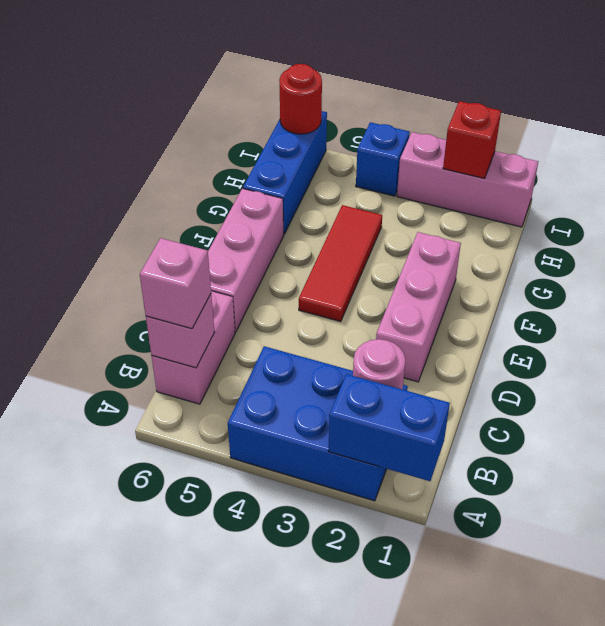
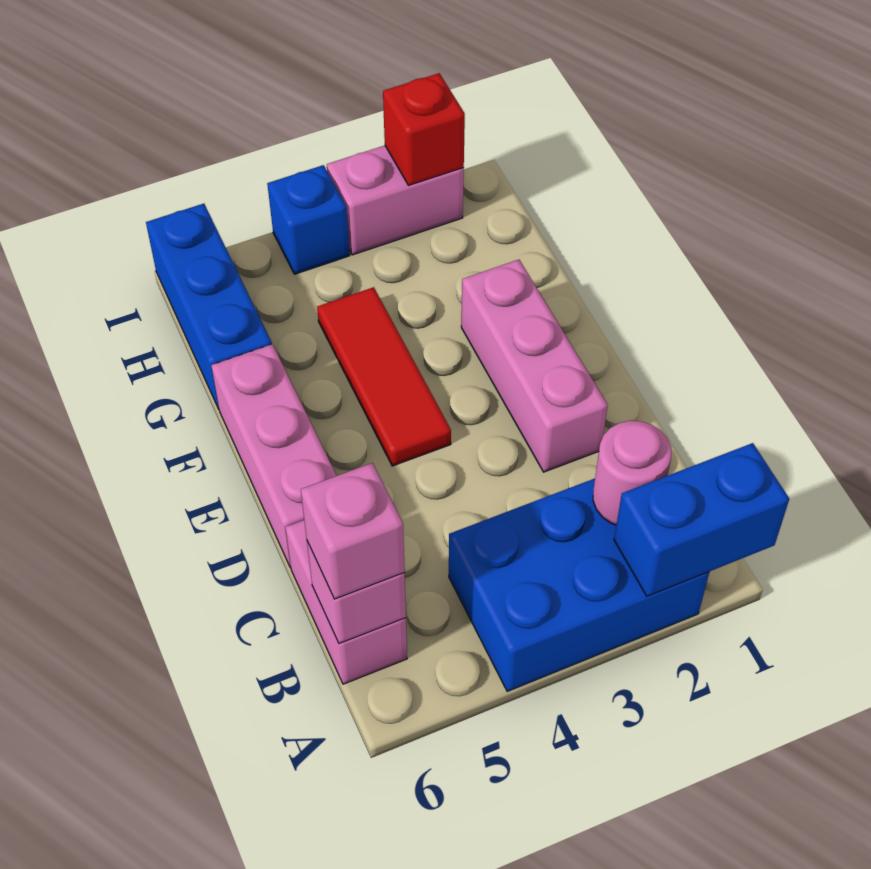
pink 1x3 brick [397,132,538,227] -> pink 1x2 brick [327,146,464,255]
red 1x1 round brick [279,64,322,134] -> none

